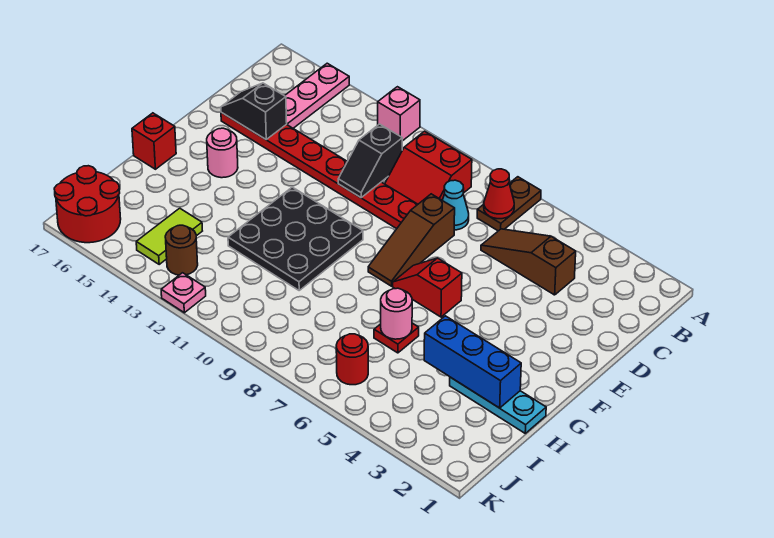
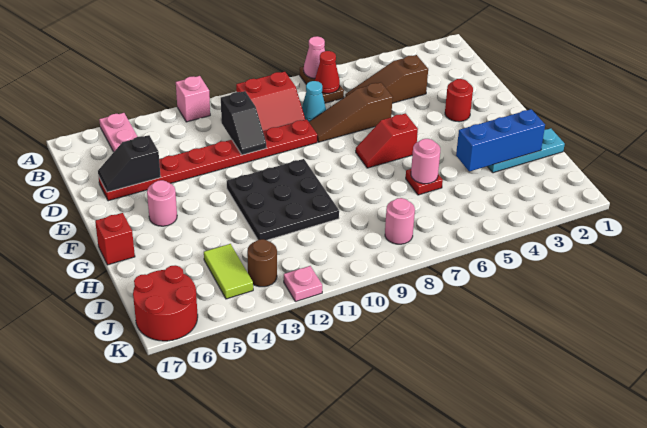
none -> pink 1x1 cone [304,36,325,78]
brown 1x3 slope [368,194,455,286] -> brown 1x3 slope turned to [309,82,393,142]
red 1x1 round brick [336,334,368,385] -> red 1x1 round brick moved to [445,79,473,122]
none -> pink 1x1 round brick [385,198,415,244]

